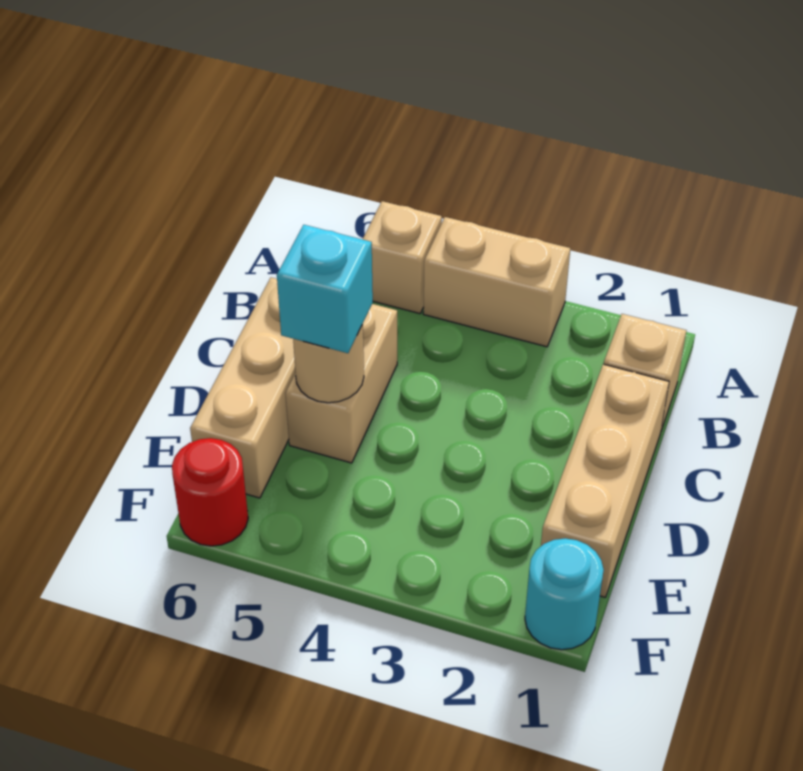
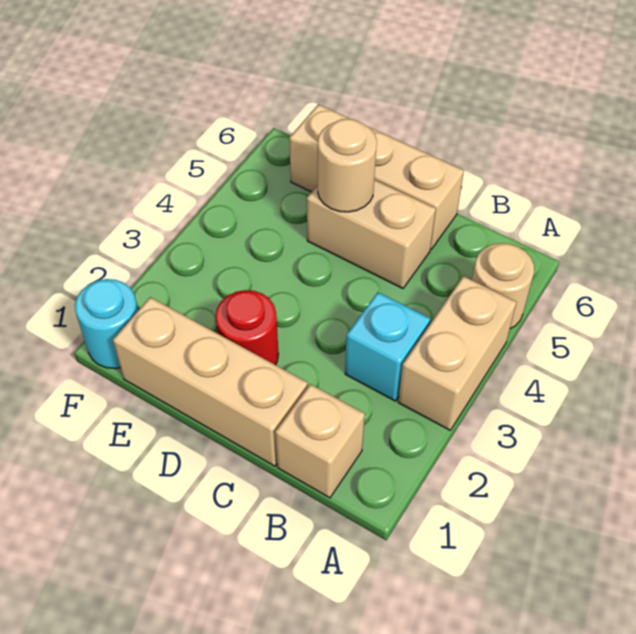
tan 1x1 brick [363,201,442,314] -> tan 1x1 round brick [472,243,534,329]
cyan 1x1 brick [277,225,373,353] -> cyan 1x1 brick moved to [345,292,430,401]
red 1x1 round brick [172,438,248,546] -> red 1x1 round brick moved to [215,290,279,365]

